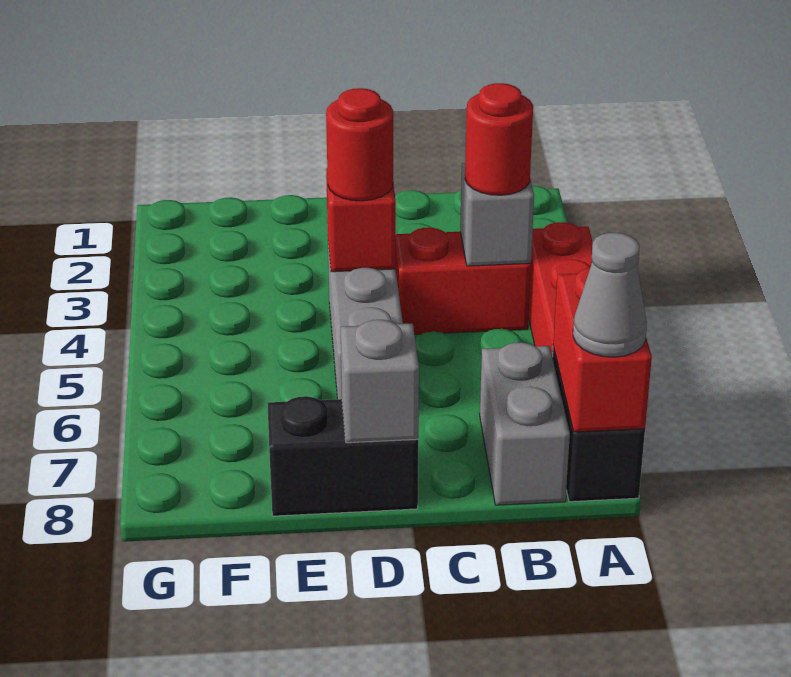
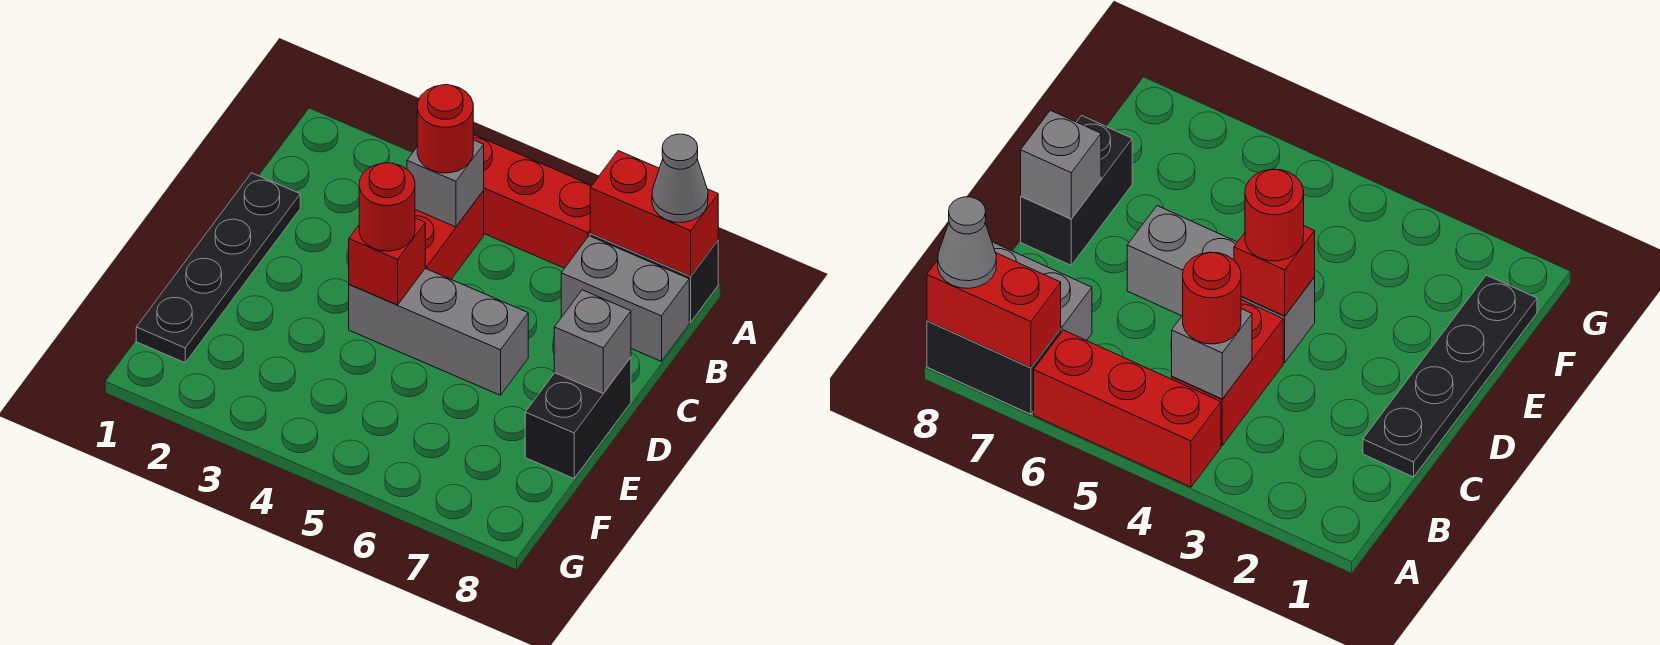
none -> black 1x4 plate [136,173,300,363]

